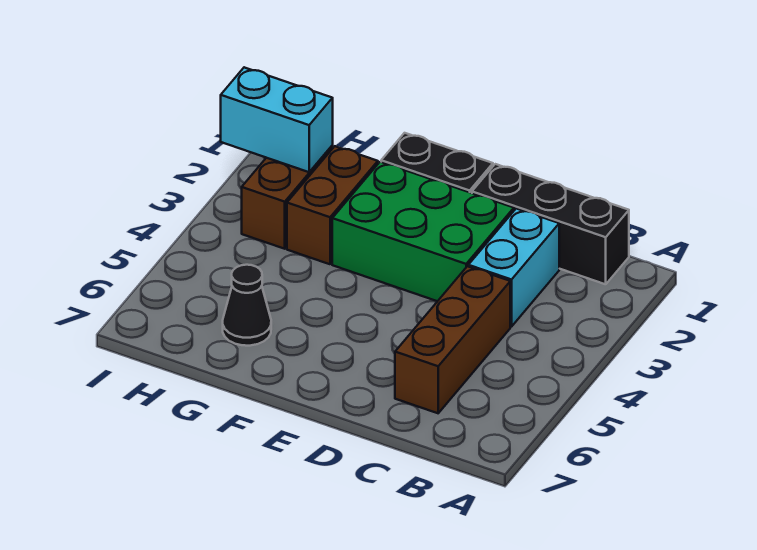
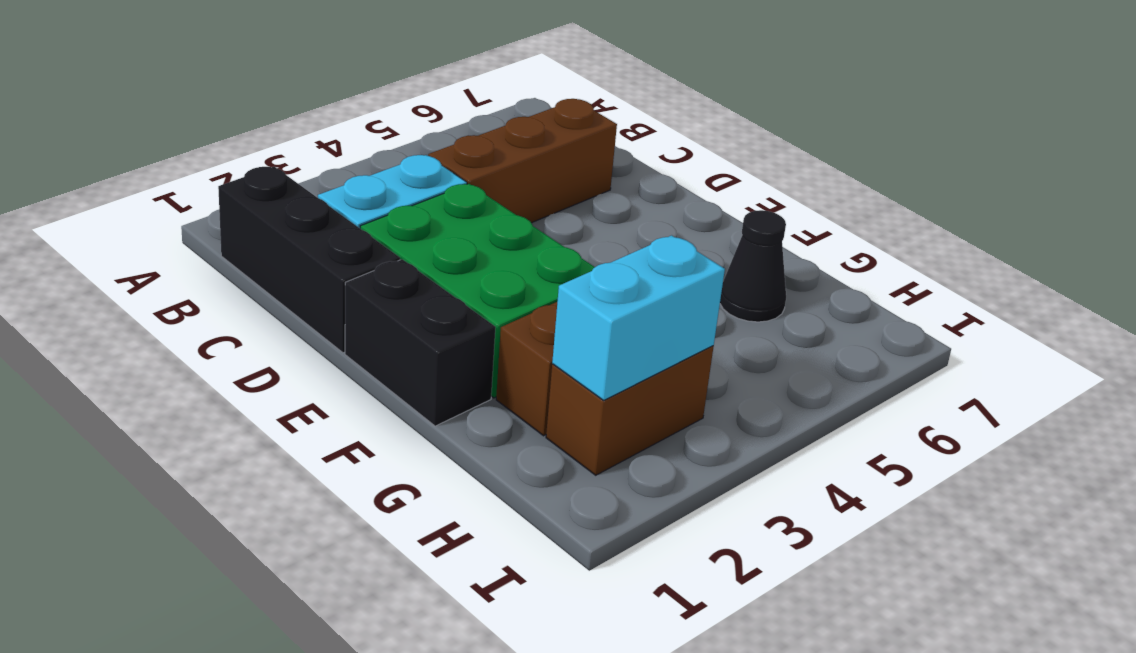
cyan 1x2 brick [221,67,333,172] -> cyan 1x2 brick turned to [552,235,725,400]

